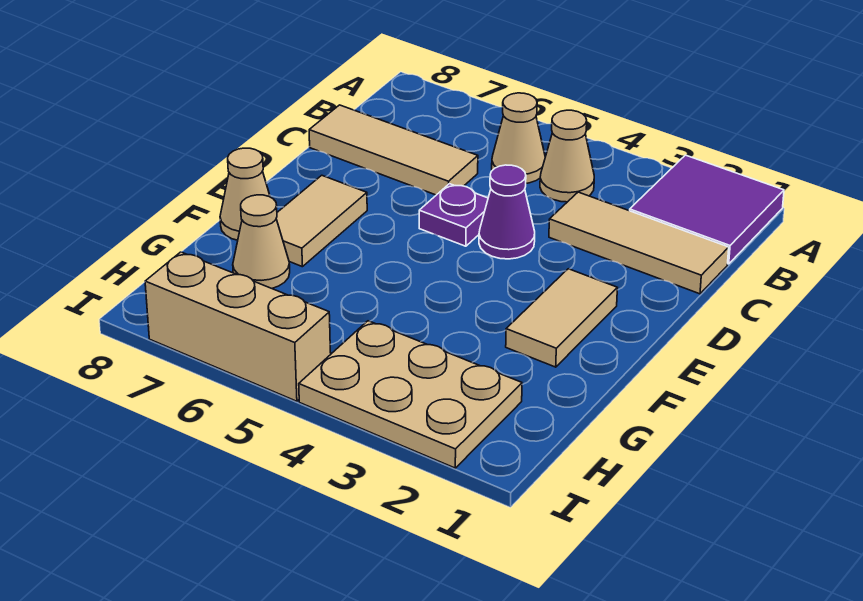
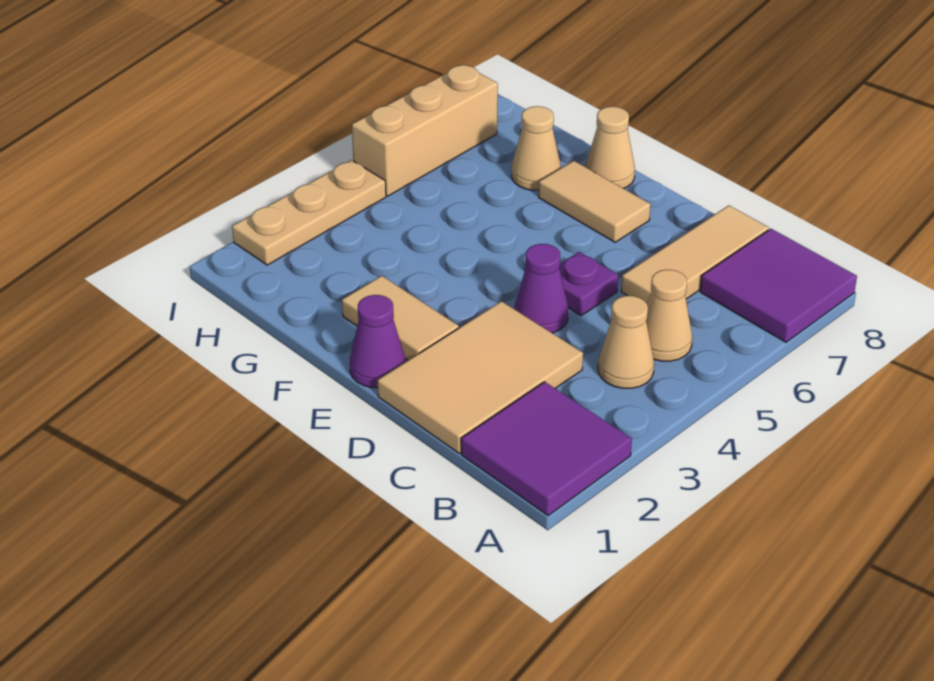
none -> purple 2x2 tile [700,229,857,342]
tan 1x3 tile [549,192,729,294] -> tan 2x3 tile [378,301,583,454]
none -> purple 1x1 cone [350,295,405,388]
tan 2x3 plate [299,321,522,468] -> tan 1x3 plate [232,160,386,265]

